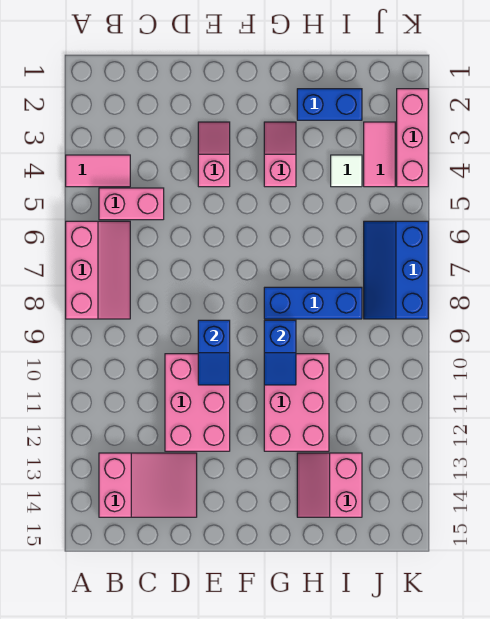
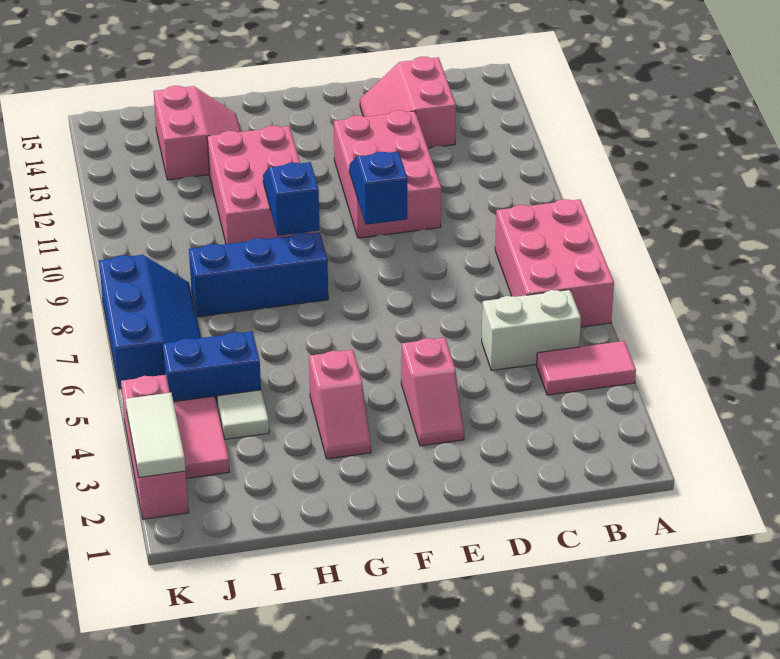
pink 2x3 slope [66,221,130,319] -> pink 2x3 brick [495,199,614,327]
pink 1x2 brick [99,188,164,220] -> white 1x2 brick [482,290,581,370]
pink 2x3 slope [99,453,197,517] -> pink 2x2 slope [360,57,456,148]
blue 1x2 brick [297,89,362,120] -> blue 1x2 brick moved to [162,331,261,407]
none -> white 1x2 tile [126,393,186,477]

